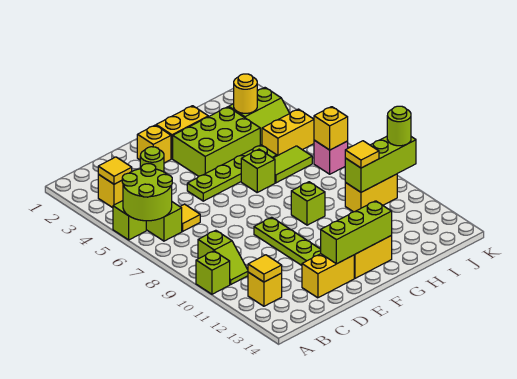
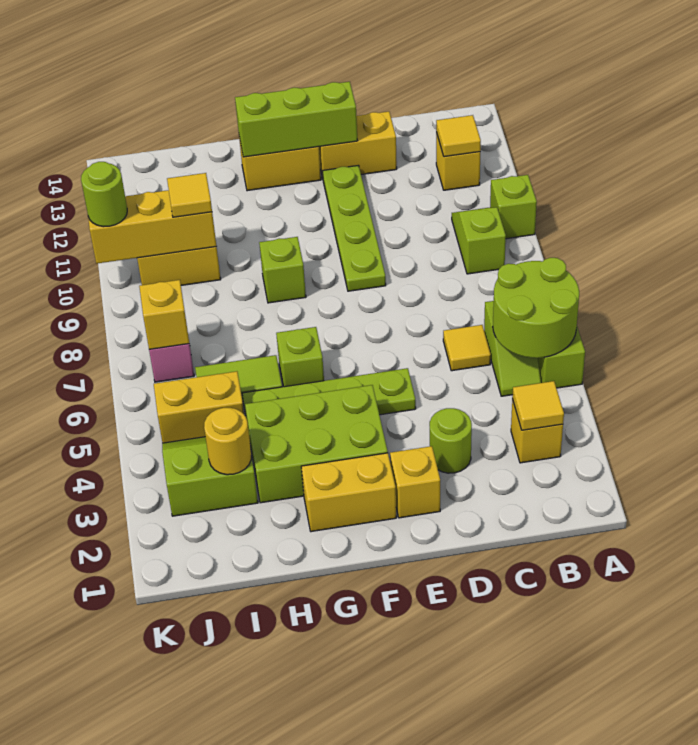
lime 1x3 brick [345,136,416,192] -> yellow 1x3 brick [88,190,216,264]

